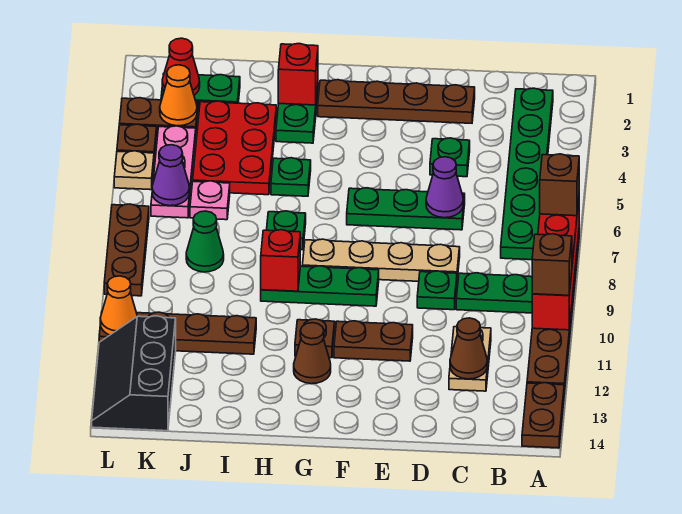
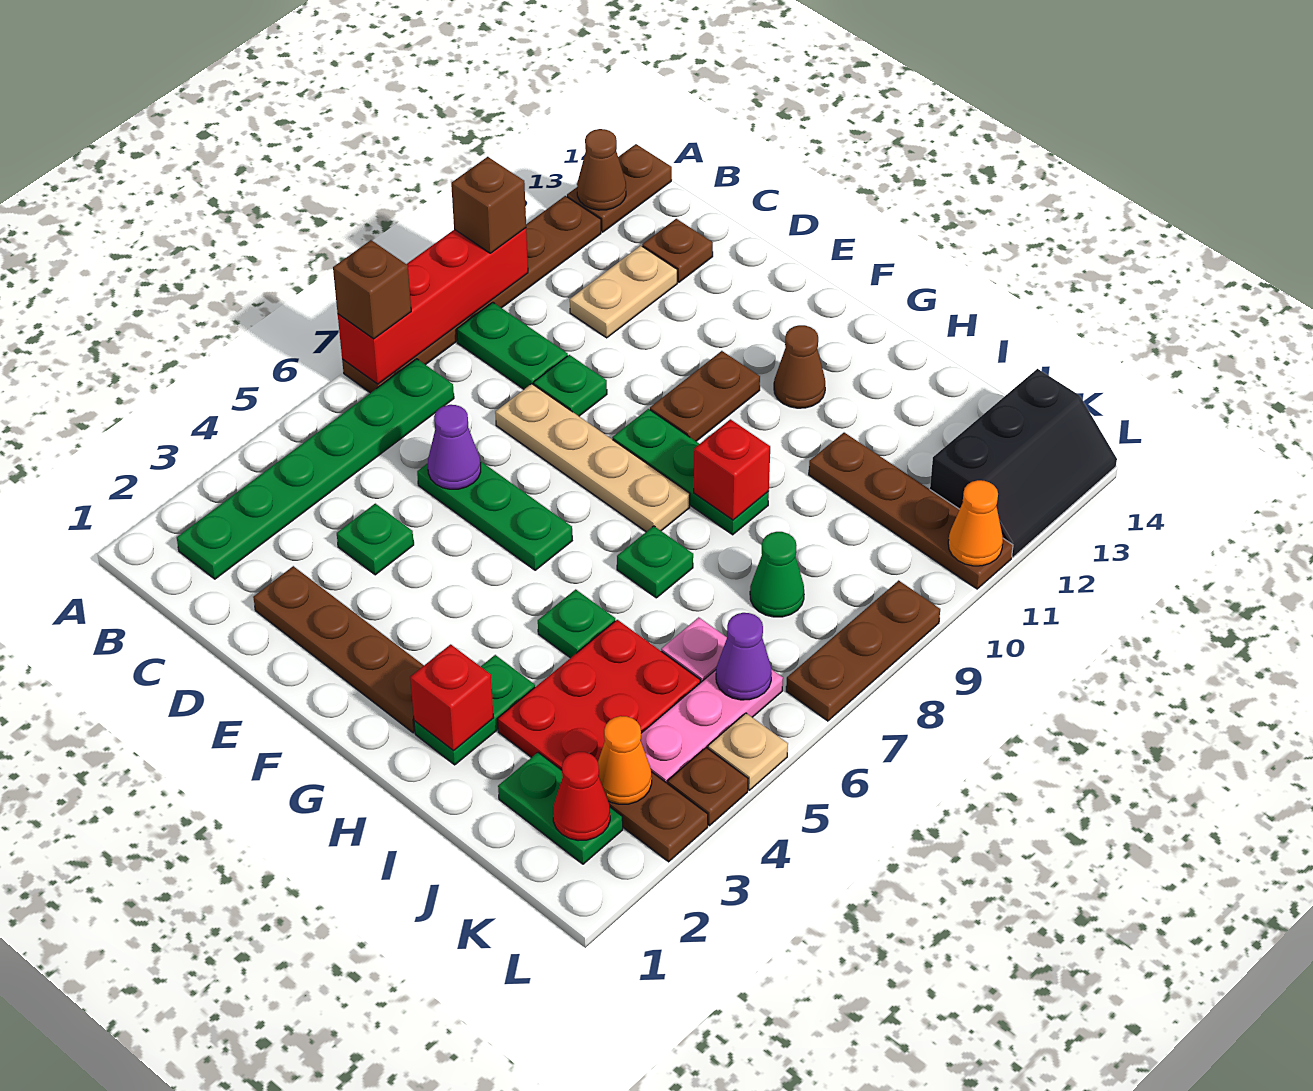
brown 1x1 cone [450,318,487,379] -> brown 1x1 cone moved to [577,129,626,210]
brown 1x2 plate [334,321,413,361] -> brown 1x2 plate turned to [650,351,760,441]
brown 1x1 plate [295,319,335,358] -> brown 1x1 plate moved to [642,219,713,282]

